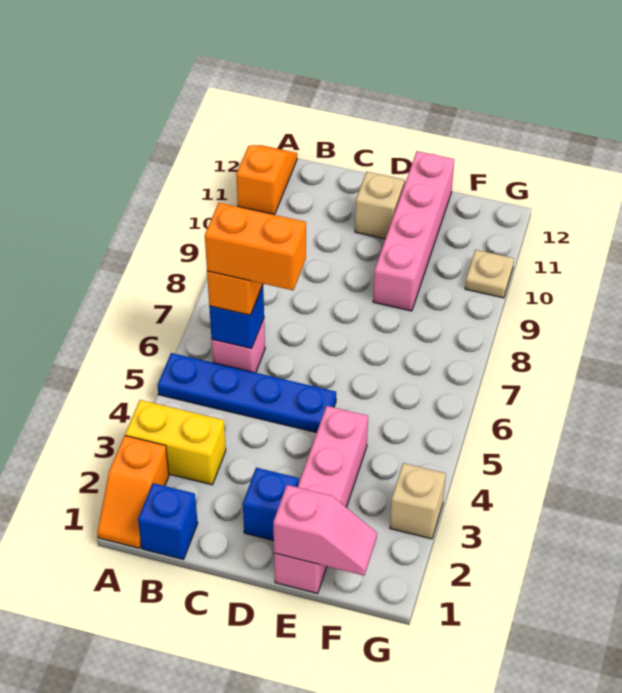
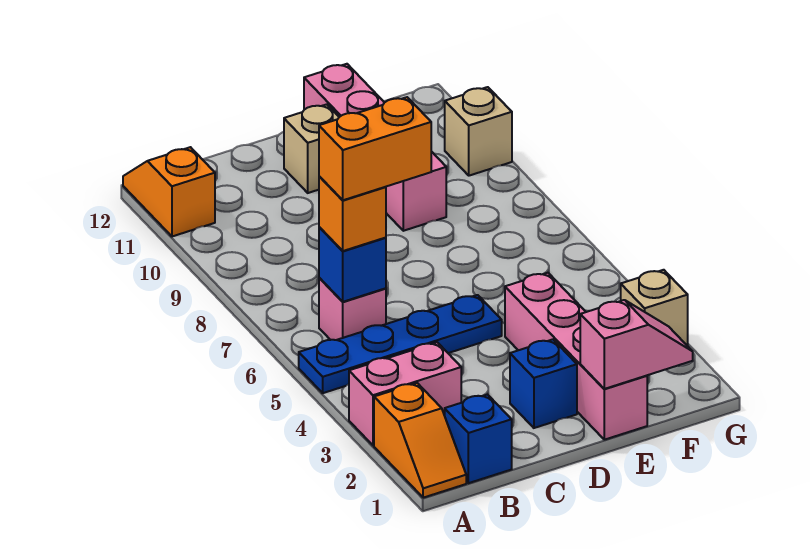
yellow 1x2 brick [125,400,226,485] -> pink 1x2 brick [349,342,461,445]
tan 1x1 plate [465,250,514,298] -> tan 1x1 brick [445,87,512,176]

